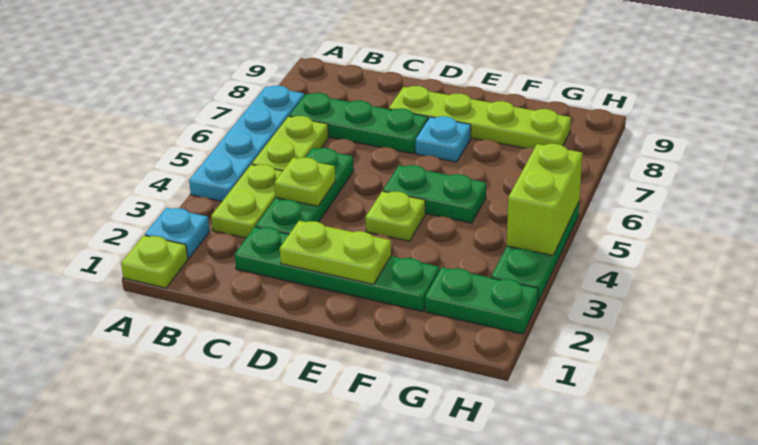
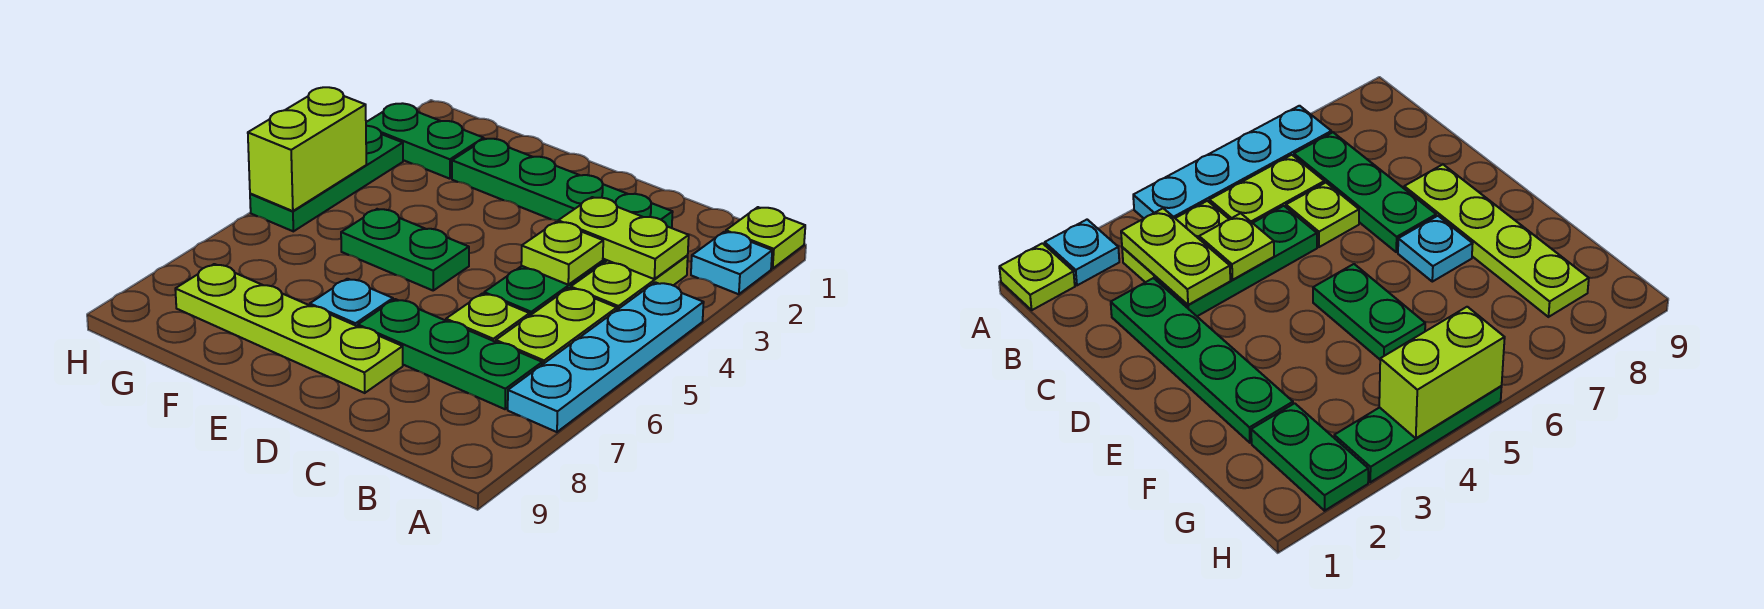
lime 1x2 plate [280,221,391,284] -> lime 1x2 plate moved to [558,197,689,279]
lime 1x1 plate [365,191,425,241] -> lime 1x1 plate moved to [446,294,530,342]

